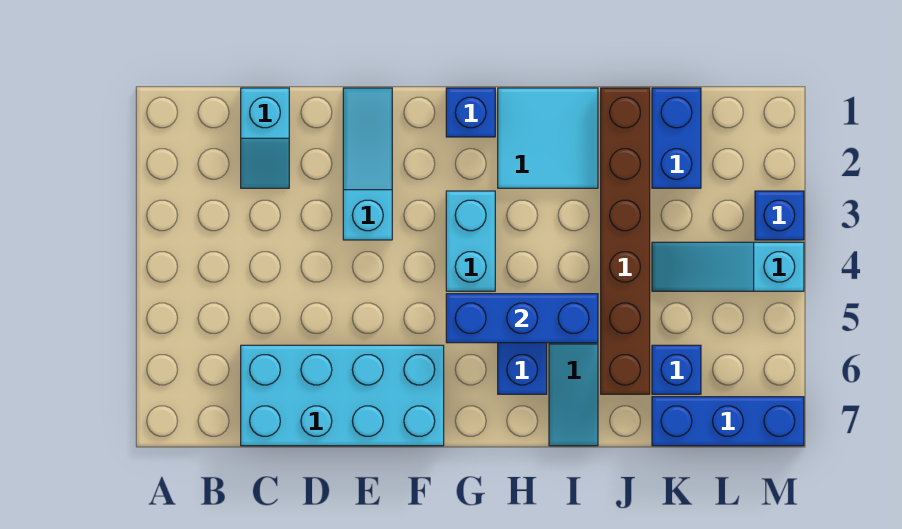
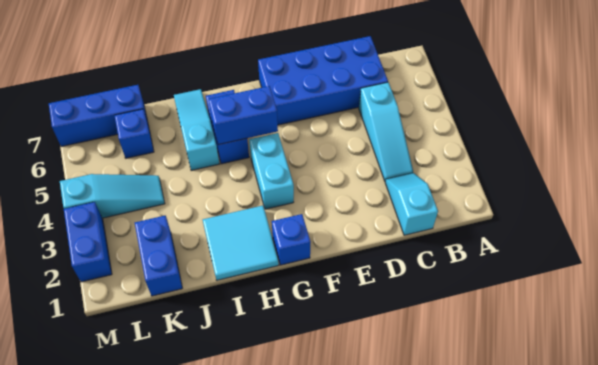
cyan 2x4 brick [241,345,444,446] -> blue 2x4 brick [258,36,388,125]
cyan 1x3 slope [343,88,392,240] -> cyan 1x3 slope moved to [359,82,413,181]
blue 1x3 brick [446,294,598,343] -> blue 1x2 brick [208,86,278,145]
brown 1x6 brick [601,88,650,394] -> none
blue 1x1 brick [755,191,804,240] -> blue 1x2 brick [64,202,112,282]

